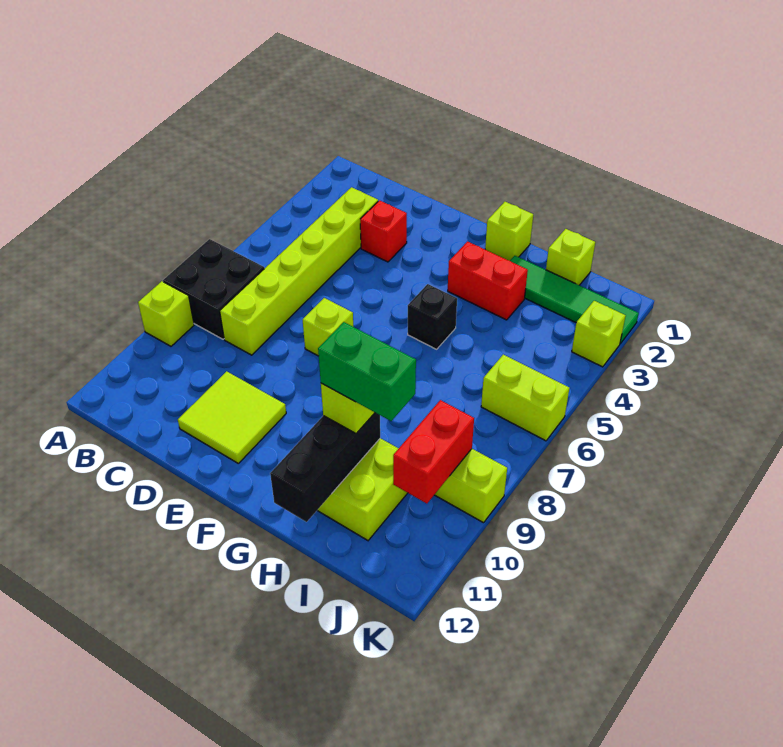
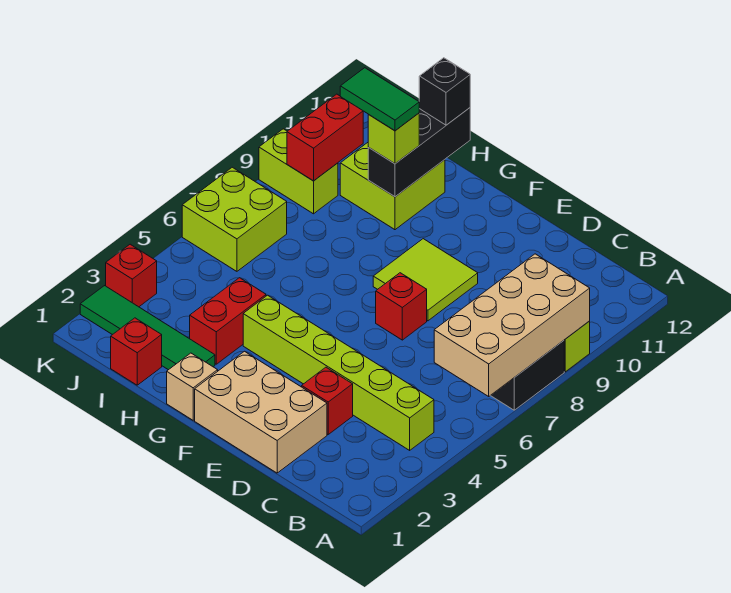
none -> tan 2x4 brick [434,254,590,396]
lime 1x6 brick [220,187,378,355] -> lime 1x6 brick turned to [243,295,434,450]
none -> tan 2x3 brick [195,351,327,473]
lime 2x2 tile [178,371,286,463] -> lime 2x2 tile moved to [373,239,478,321]
lime 1x1 brick [302,298,353,356] -> red 1x1 brick [376,273,427,340]
lime 1x1 brick [485,202,533,261] -> tan 1x1 brick [167,353,218,420]
red 1x2 brick [448,242,528,320] -> red 1x2 brick turned to [190,278,266,364]
black 1x1 brick [408,284,457,349] -> black 1x1 brick moved to [419,58,470,125]
green 1x2 brick [318,322,416,421] -> green 1x2 tile [340,68,419,131]
lime 1x1 brick [546,229,595,285] -> red 1x1 brick [111,318,162,385]
lime 1x2 brick [481,355,569,441] -> lime 2x2 brick [182,167,287,271]
lime 1x1 brick [572,301,626,367] -> red 1x1 brick [106,244,157,307]

